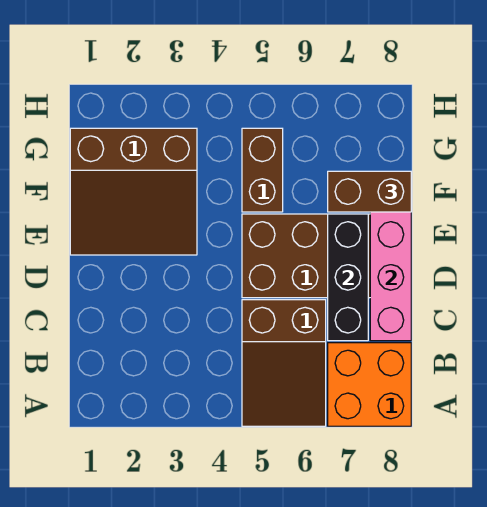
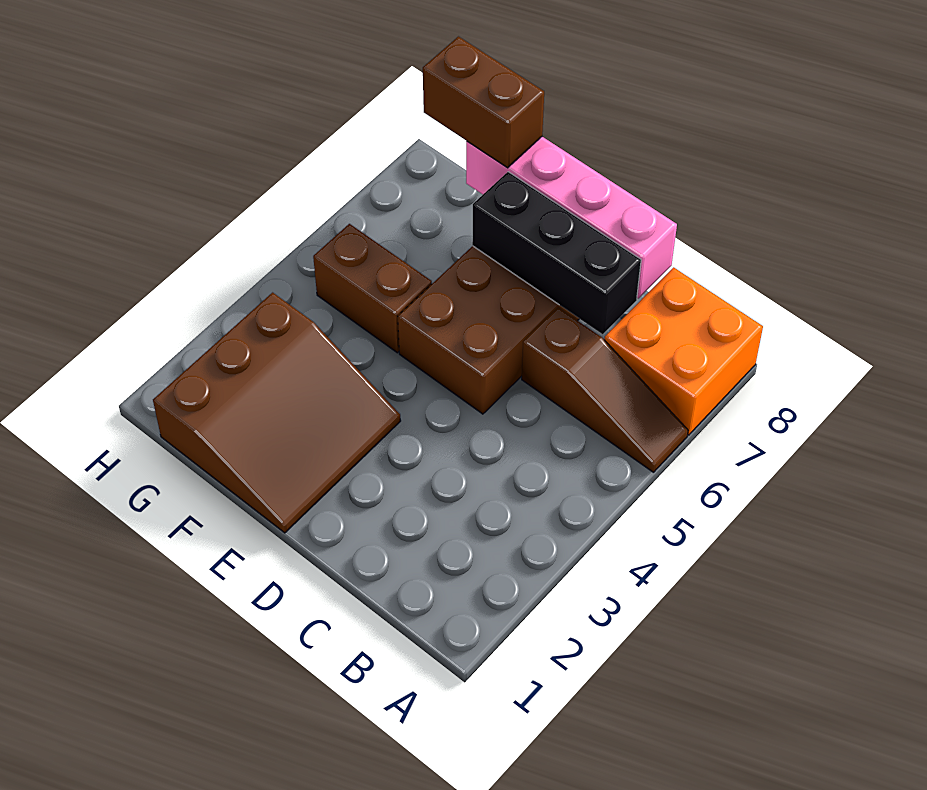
brown 2x3 slope [242,300,326,426] -> brown 1x3 slope [522,308,688,472]
brown 1x2 brick [328,171,411,212] -> brown 1x2 brick turned to [423,37,544,168]

